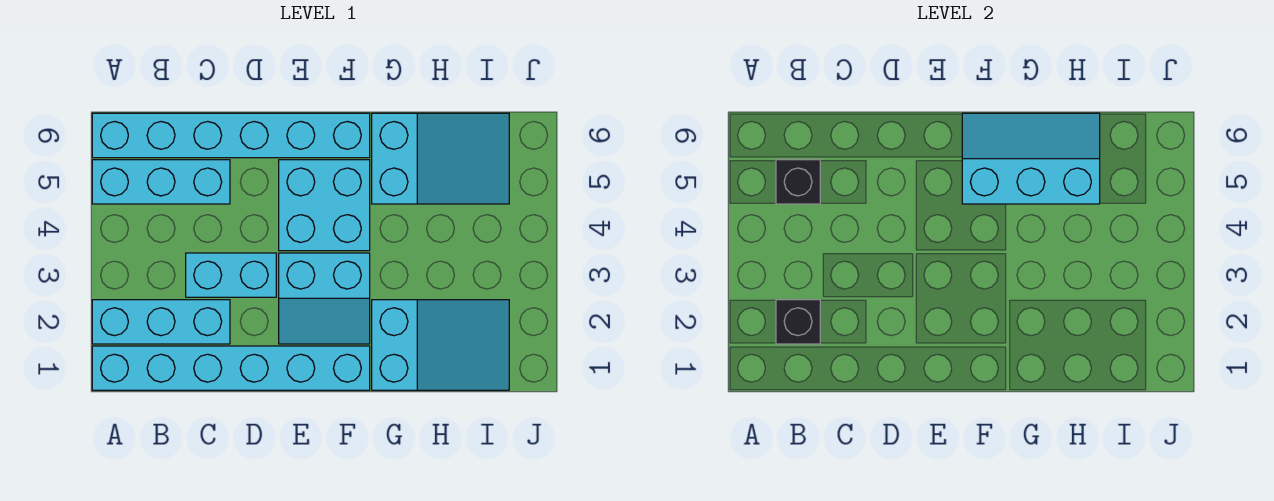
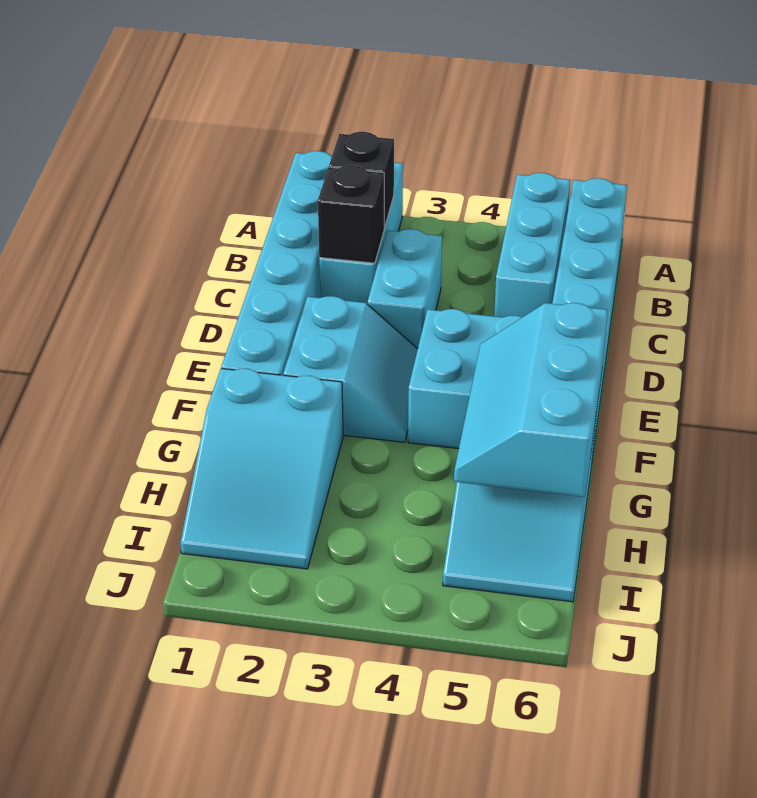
black 1x1 brick [776,160,820,204] -> black 1x1 brick moved to [318,166,385,263]
cyan 2x2 slope [279,253,370,344] -> cyan 2x2 slope turned to [283,296,418,442]
cyan 2x3 slope [962,113,1100,204] -> cyan 2x3 slope turned to [454,303,608,497]

